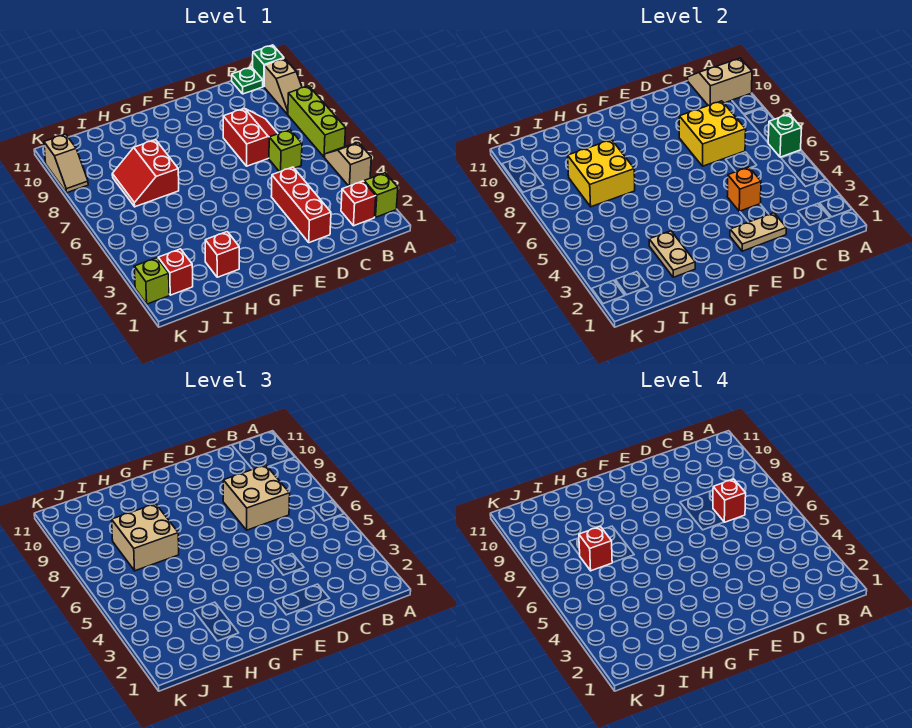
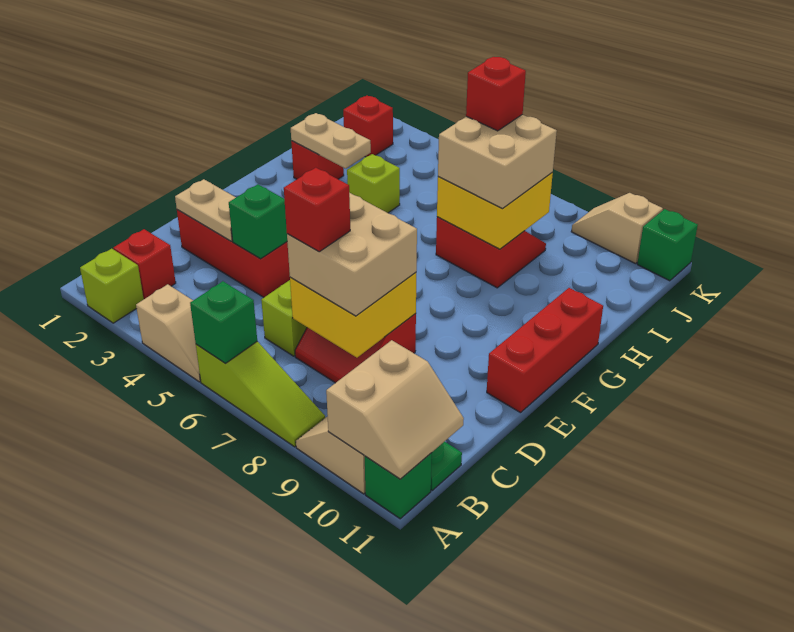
lime 1x3 brick [288,86,346,157] -> lime 1x3 slope [196,342,325,447]
tan 1x2 plate [730,213,786,251] -> tan 1x2 plate turned to [175,179,236,241]
orange 1x1 brick [727,167,761,211] -> green 1x1 brick [229,184,287,259]
none -> red 1x3 brick [487,288,603,413]
lime 1x1 brick [134,258,169,304] -> lime 1x1 brick moved to [347,154,400,213]
none -> green 1x1 brick [637,209,698,281]

